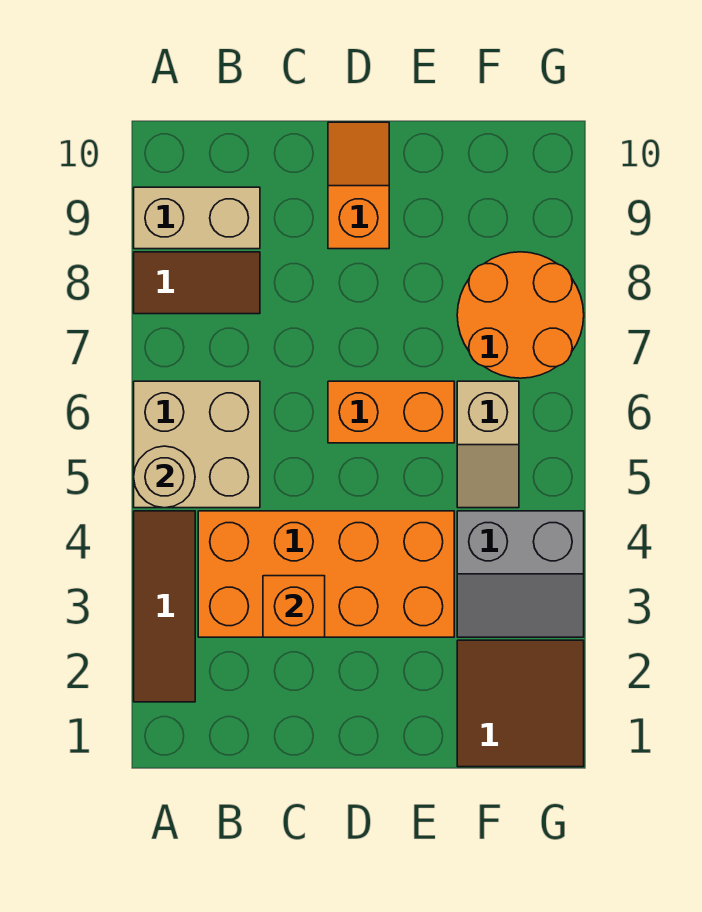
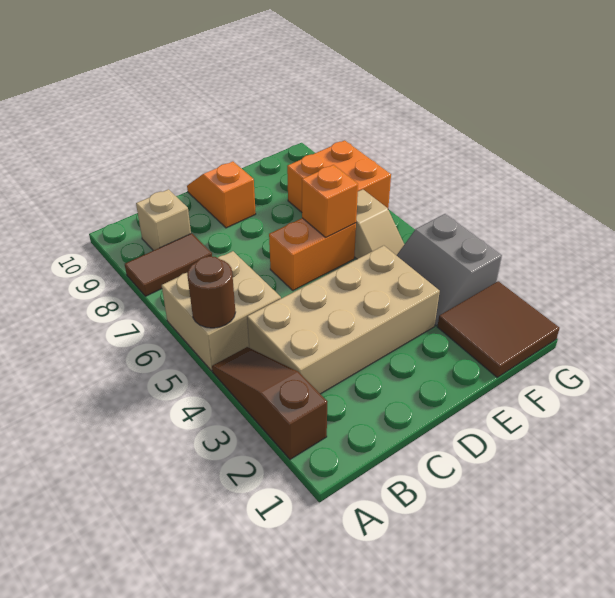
brown 1x3 tile [134,511,195,702] -> brown 1x3 slope [212,347,327,459]
tan 1x1 round brick [134,446,195,508] -> brown 1x1 round brick [187,256,235,328]
tan 1x2 brick [134,187,260,249] -> tan 1x1 brick [136,189,191,251]
orange 2x4 brick [198,511,454,637] -> tan 2x4 brick [247,246,440,394]
orange 1x1 brick [263,576,325,637] -> orange 1x1 brick moved to [302,165,358,237]
grey 2x2 slope [457,511,584,637] -> grey 2x2 slope turned to [396,214,502,326]
orange 2x2 round brick [457,252,584,378] -> orange 2x2 brick [287,140,391,212]

